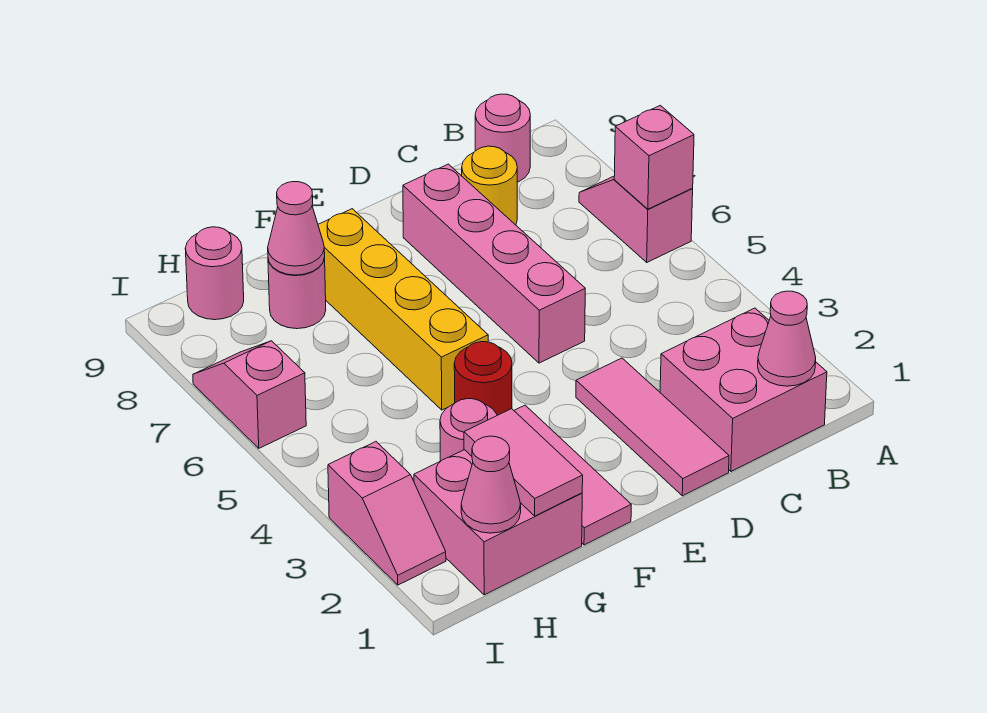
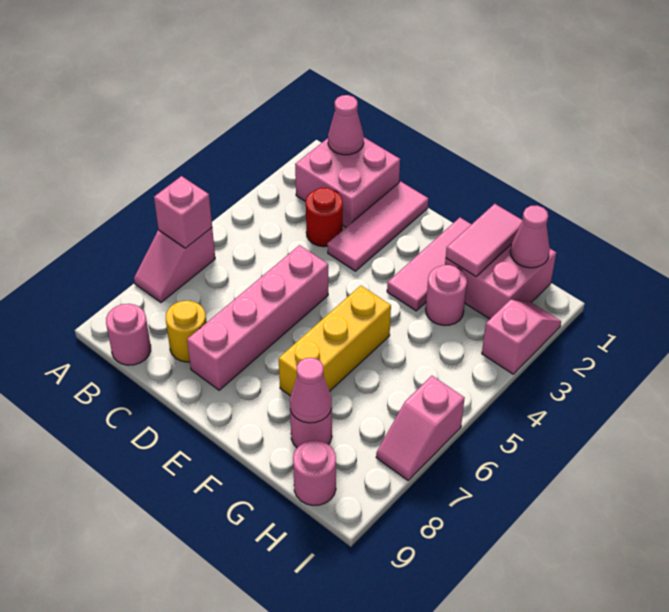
red 1x1 round brick [454,342,512,415] -> red 1x1 round brick moved to [306,188,343,247]
yellow 1x4 brick [318,209,488,410] -> yellow 1x3 brick [278,286,391,396]

